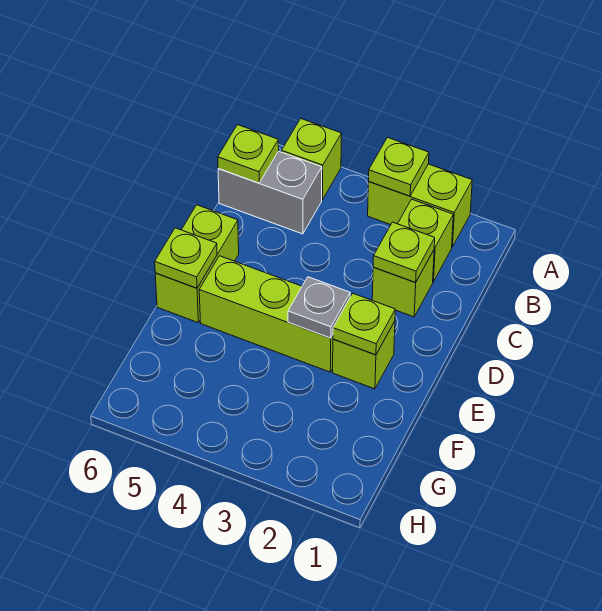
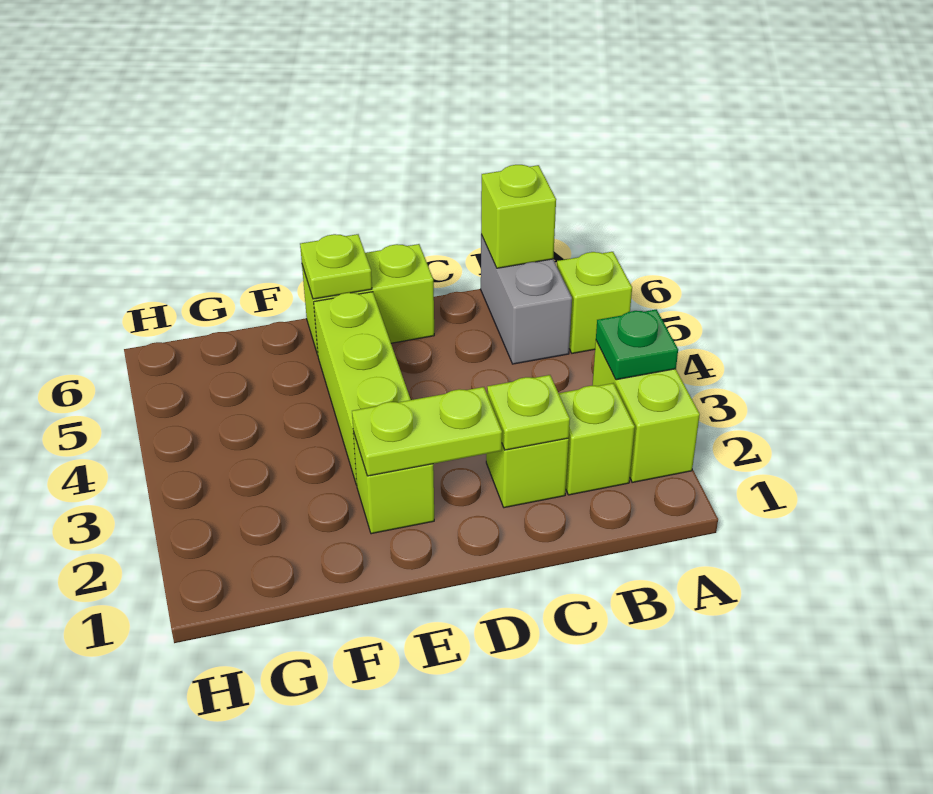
lime 1x1 plate [369,138,429,196] -> green 1x1 plate [596,309,678,380]
lime 1x1 plate [218,125,279,183] -> lime 1x1 brick [481,165,556,268]
lime 1x1 plate [333,293,395,355] -> lime 1x2 plate [352,387,502,476]
grey 1x1 plate [288,277,350,338] -> none

